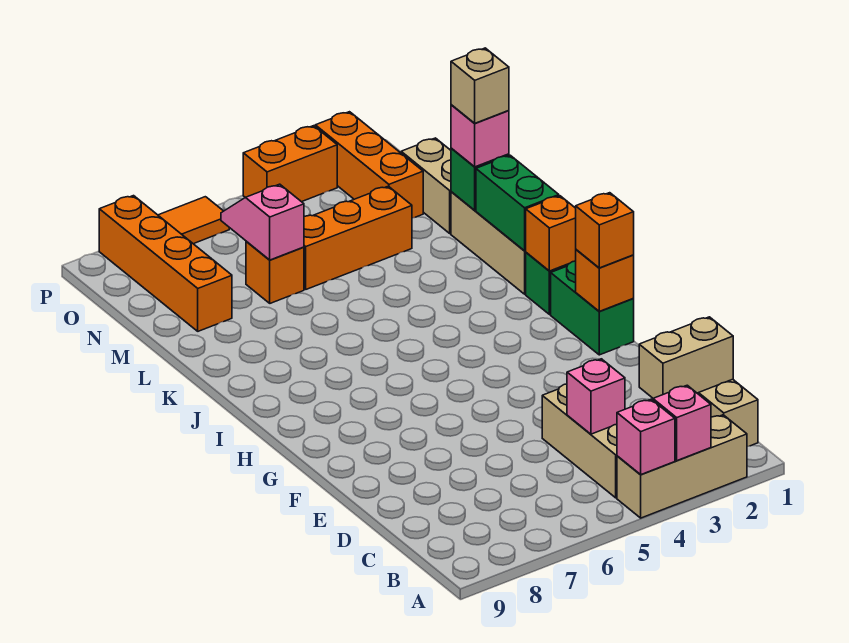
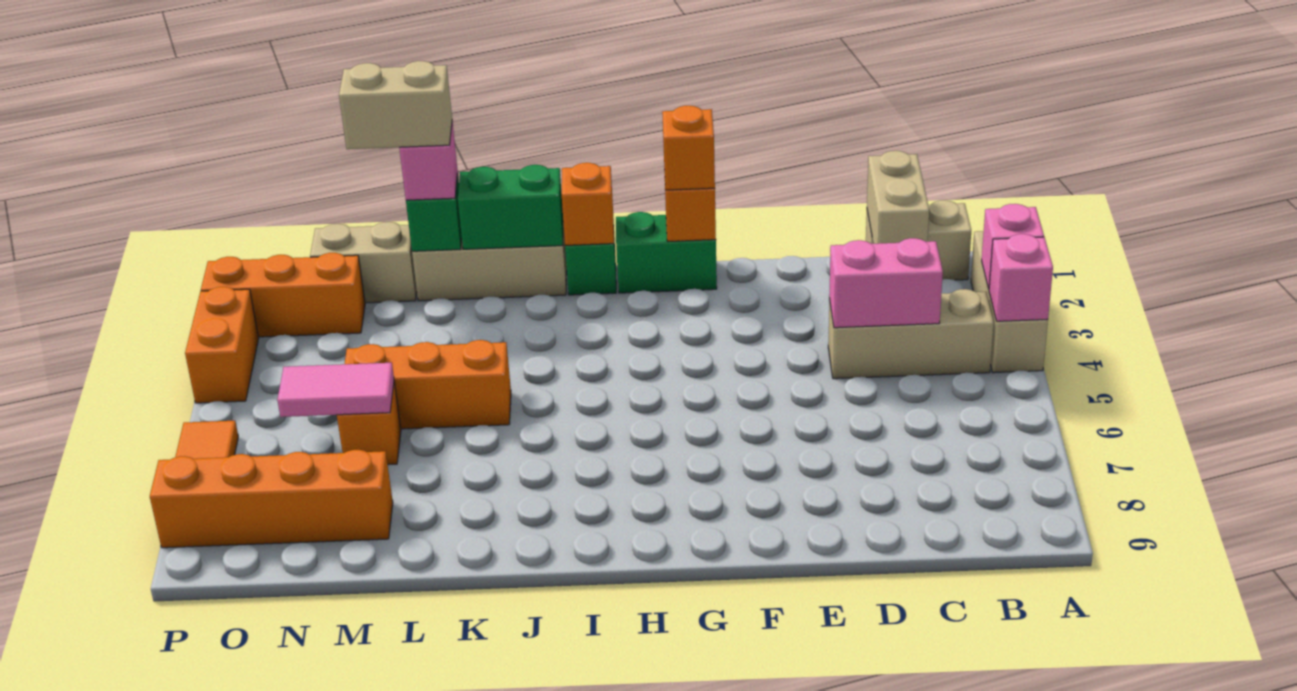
pink 1x1 brick [567,359,625,434] -> pink 1x2 brick [829,238,943,328]
tan 1x1 brick [451,48,509,123] -> tan 1x2 brick [339,61,452,149]
orange 1x3 brick [304,186,412,289] -> orange 1x3 brick turned to [345,340,511,429]
pink 1x2 slope [221,184,304,260] -> pink 1x2 tile [277,363,394,417]

